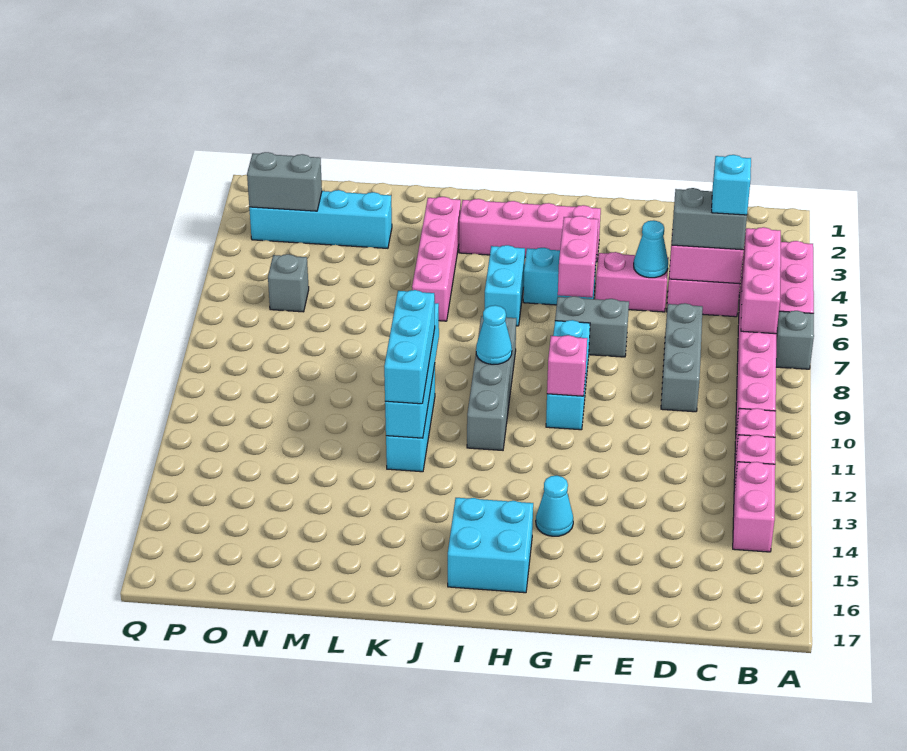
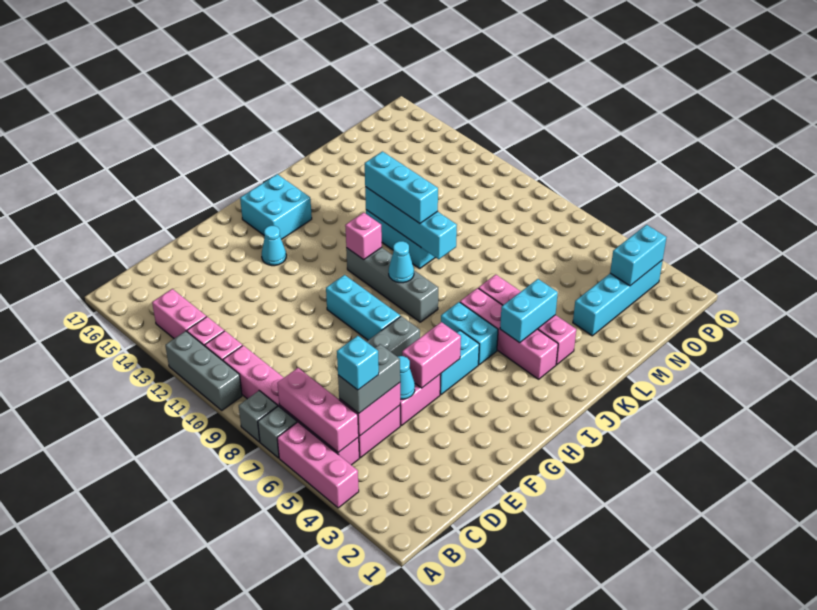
grey 1x3 brick [661,303,703,412] -> grey 1x3 brick moved to [165,331,242,410]
pink 1x4 brick [459,199,601,262] -> pink 1x4 brick turned to [460,288,558,379]
pink 1x2 brick [558,216,598,298] -> pink 1x2 brick turned to [402,322,461,388]
pink 1x1 brick [547,335,587,396] -> pink 1x1 brick moved to [345,213,382,260]
none -> cyan 1x2 brick [500,279,558,343]
grey 1x2 brick [247,152,322,211] -> cyan 1x2 brick [610,225,667,286]
grey 1x1 brick [268,254,309,312] -> grey 1x1 brick moved to [239,391,278,442]

